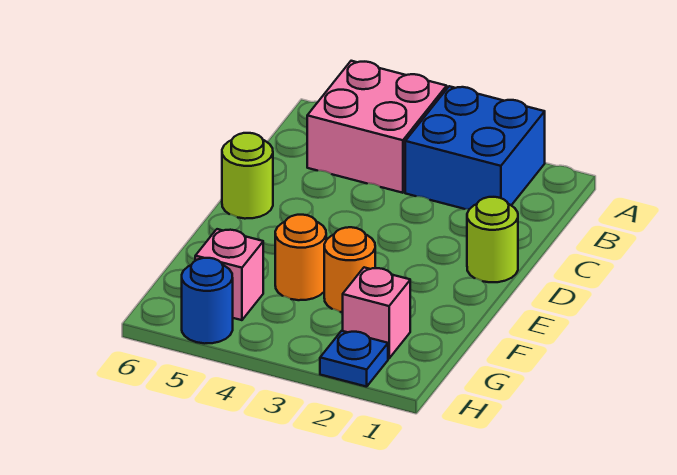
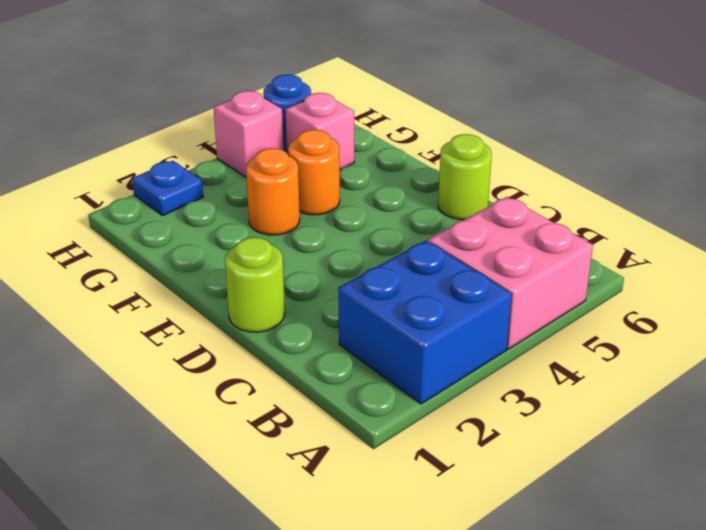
pink 1x1 brick [343,267,410,359] -> pink 1x1 brick moved to [214,91,284,177]

